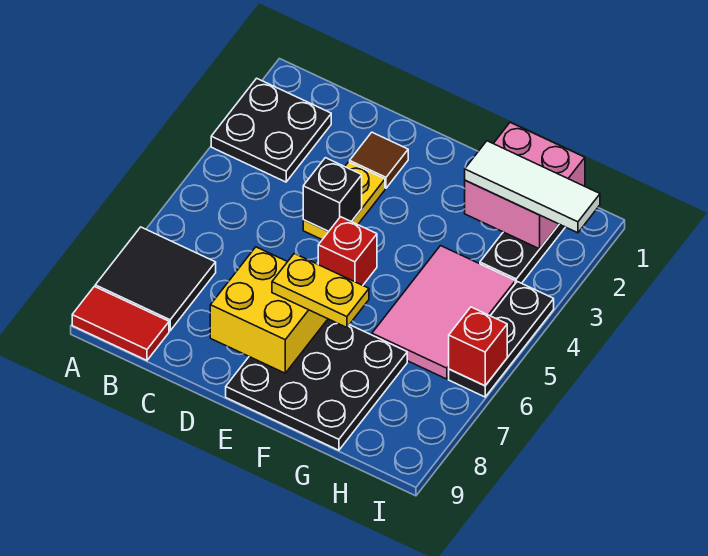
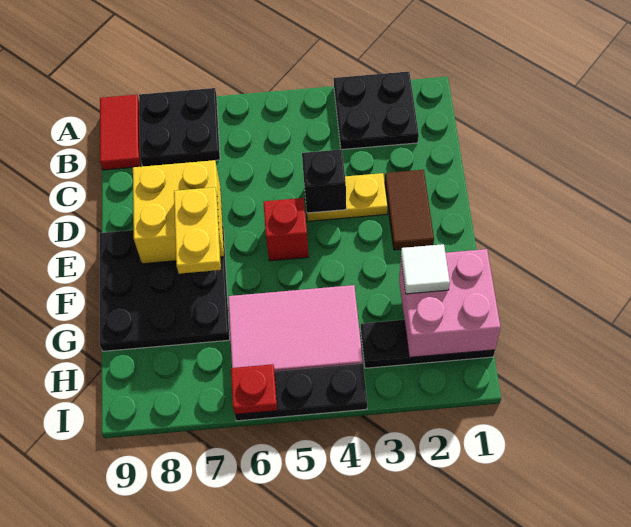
black 2x2 tile [95,227,216,331] -> black 2x2 plate [139,88,220,166]
brown 1x1 tile [350,132,408,188] -> brown 1x2 tile [385,170,434,250]
white 1x3 tile [465,141,600,233] -> white 1x1 tile [401,244,450,294]
red 1x1 brick [449,307,507,386] -> red 1x1 plate [231,364,277,414]

